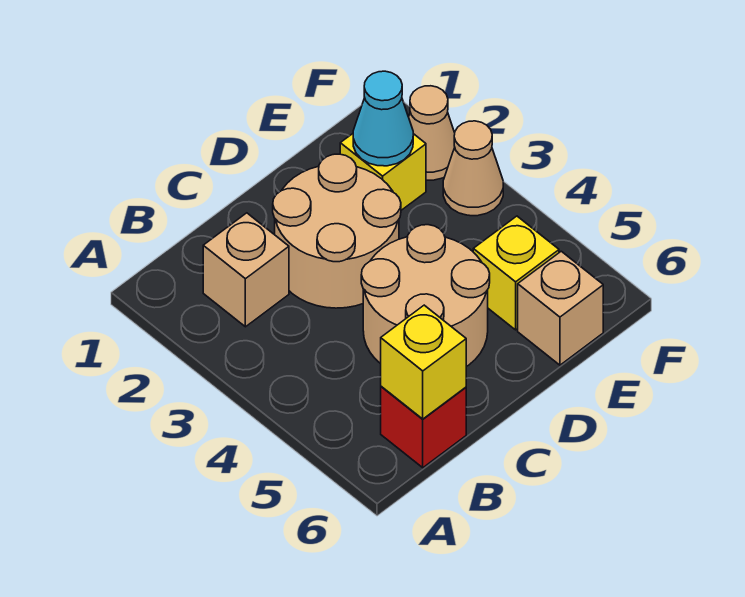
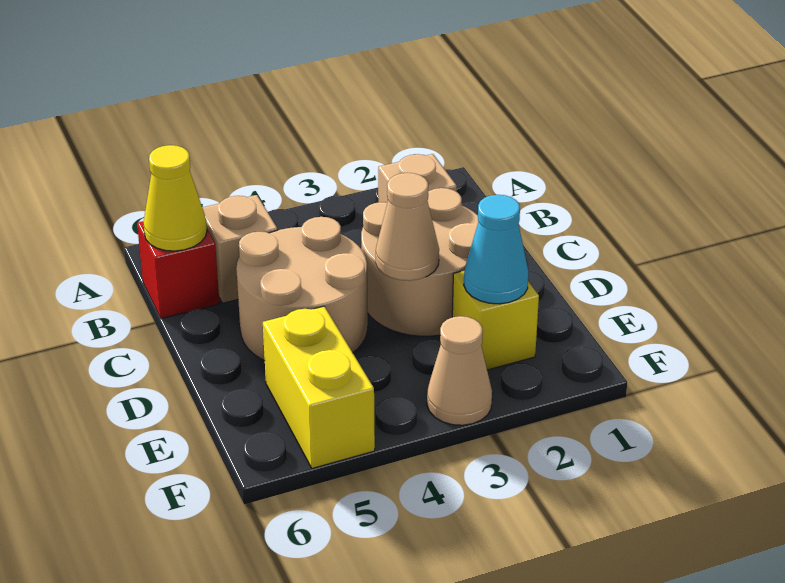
yellow 1x1 brick [381,305,466,419] -> yellow 1x1 cone [143,145,207,251]
yellow 1x1 brick [473,216,559,330] -> yellow 1x2 brick [263,306,375,468]
tan 1x1 brick [518,251,603,365] -> tan 1x1 brick moved to [202,195,277,303]
tan 1x1 cone [409,86,455,180] -> tan 1x1 cone moved to [376,173,439,281]

